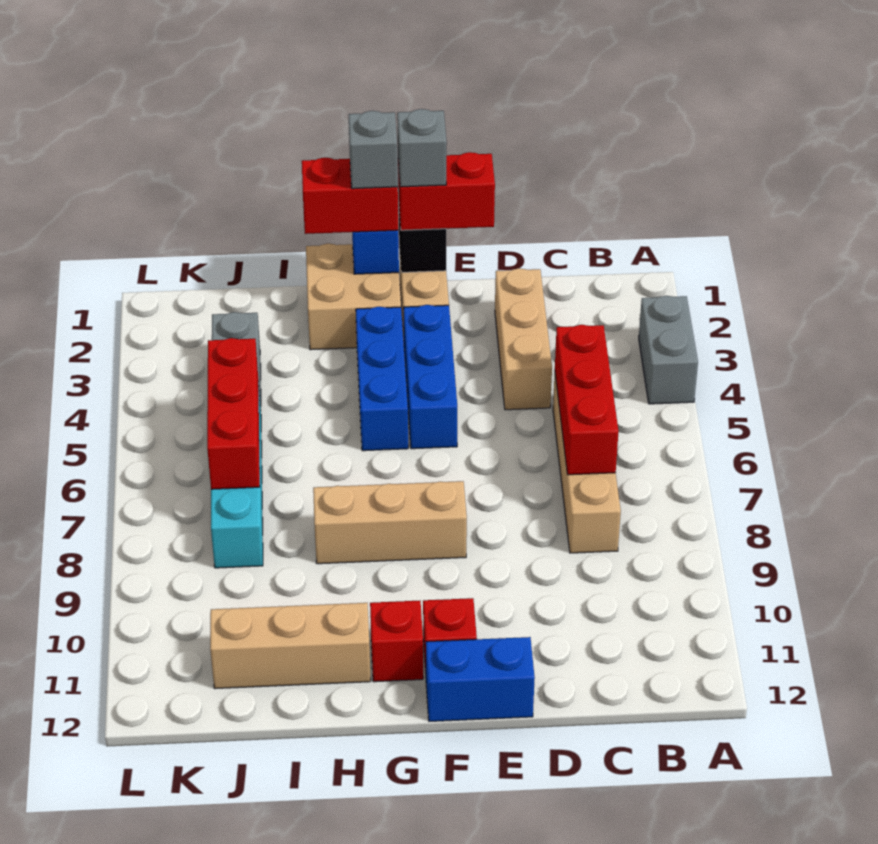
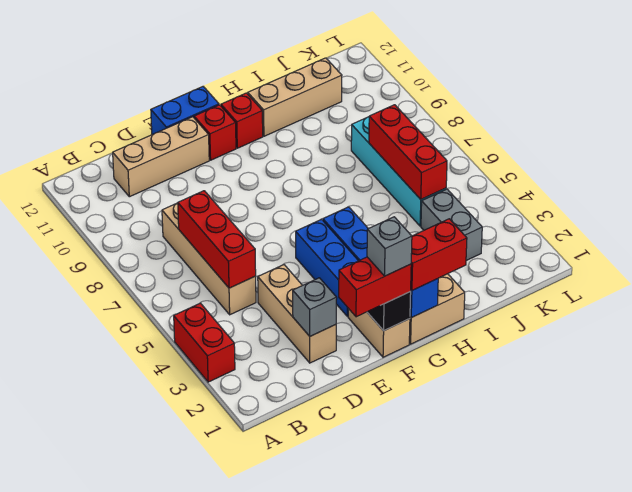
grey 1x2 brick [639,296,698,404] -> red 1x2 brick [174,303,235,382]
tan 1x3 brick [313,481,467,564] -> tan 1x3 brick moved to [113,117,209,197]
grey 1x1 brick [349,111,398,189] -> grey 1x1 brick moved to [293,278,337,336]

